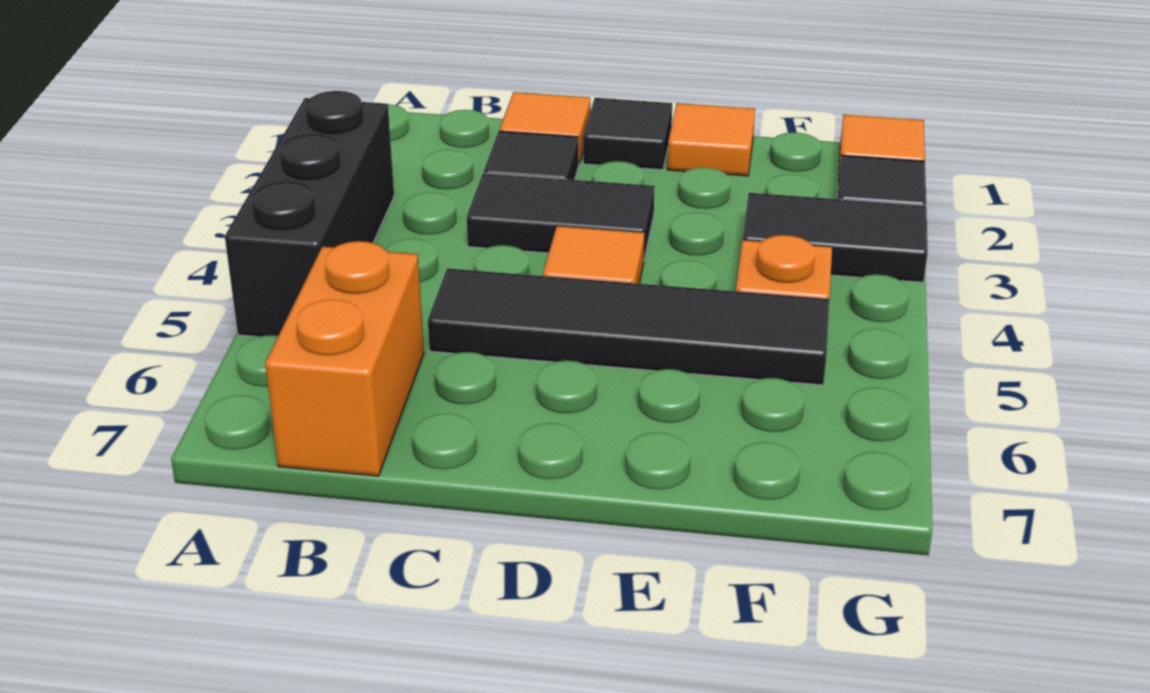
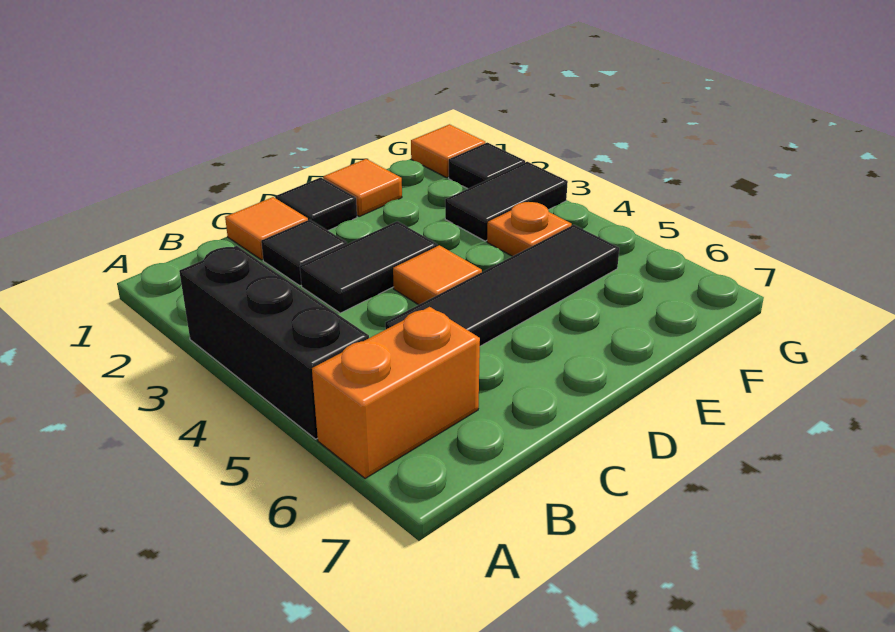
orange 1x2 brick [265,241,424,476] -> orange 1x2 brick turned to [312,307,480,478]

